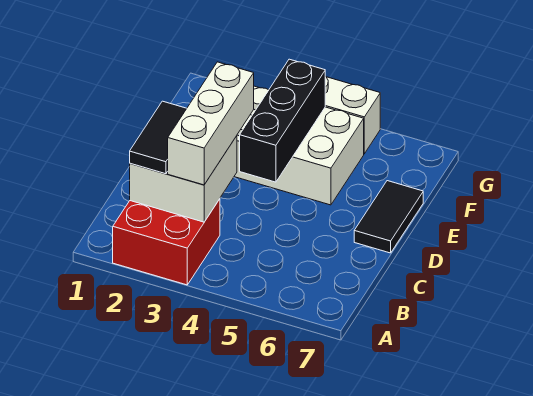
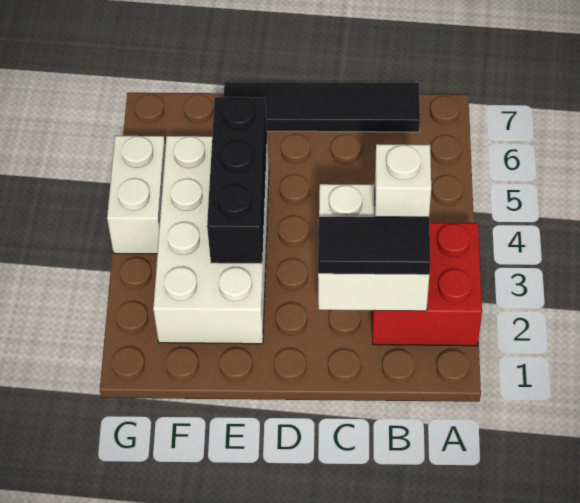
white 1x3 brick [168,62,254,185] -> white 1x1 brick [375,144,431,217]
black 1x3 brick [240,59,325,182] -> black 1x3 brick turned to [207,97,267,264]
black 1x2 tile [354,181,423,253] -> black 1x4 tile [224,82,420,132]

